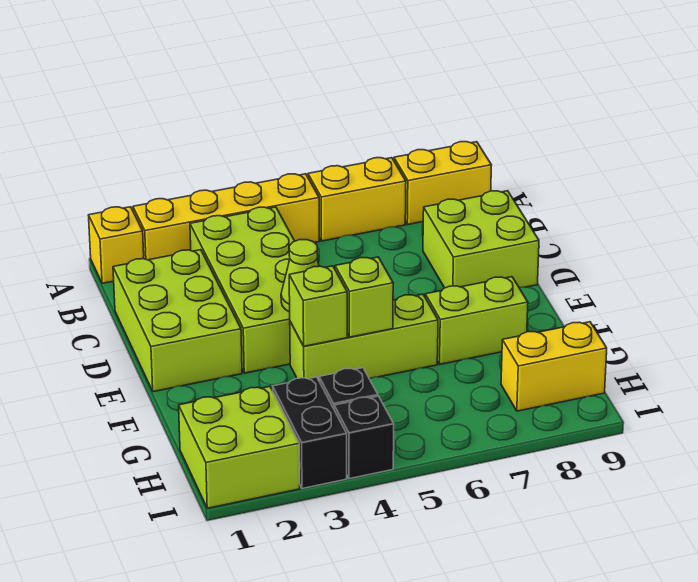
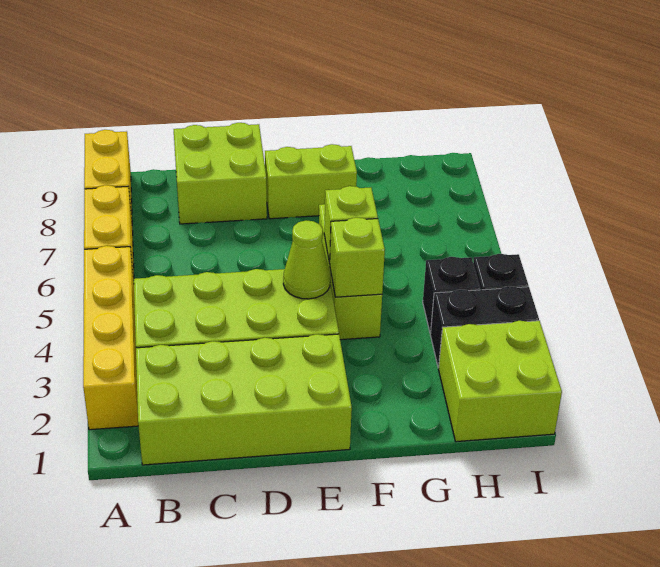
yellow 1x1 brick [89,207,144,283] -> none
lime 2x3 brick [113,250,242,392] -> lime 2x4 brick [136,334,352,465]
lime 1x2 brick [425,277,528,364] -> lime 1x2 brick turned to [265,144,357,219]
yellow 1x2 brick [501,322,607,411] -> none

